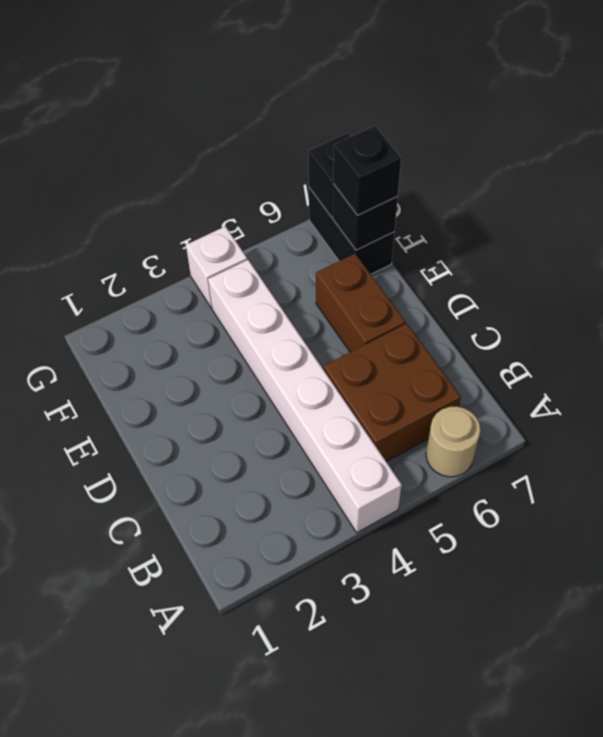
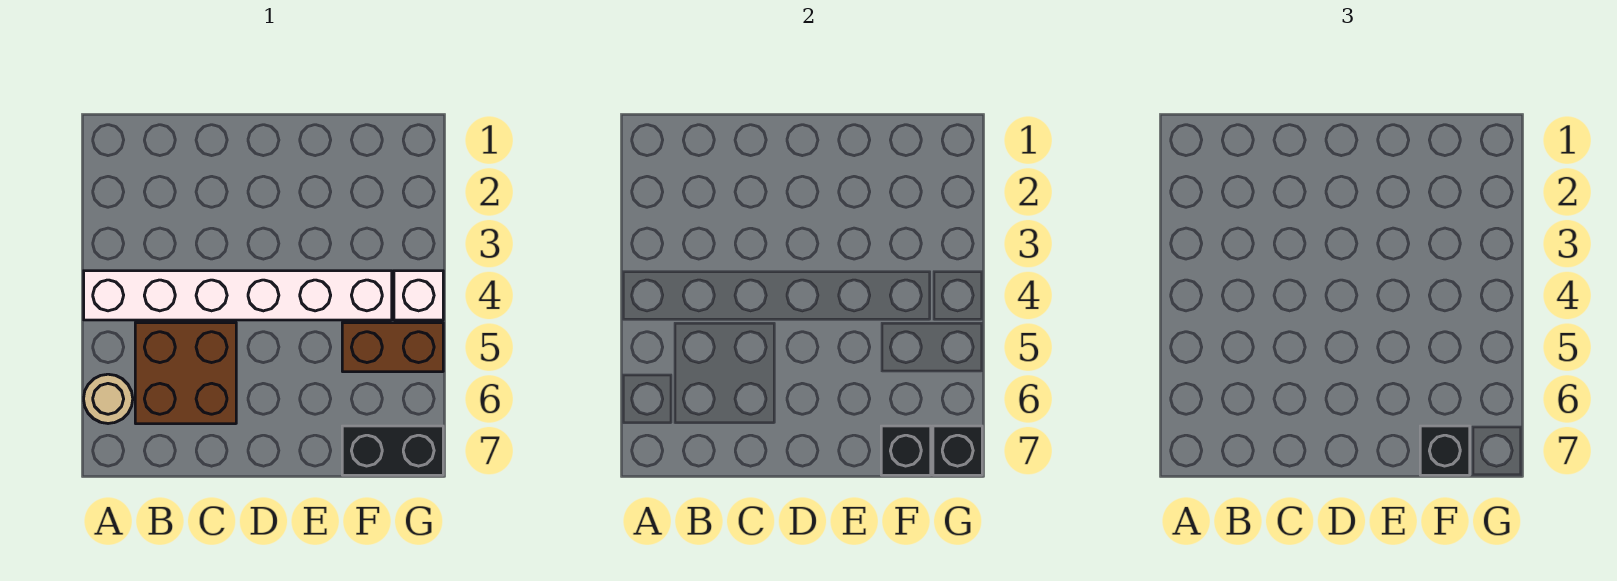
brown 1x2 brick [316,254,405,352] -> brown 1x2 brick moved to [342,323,443,372]

